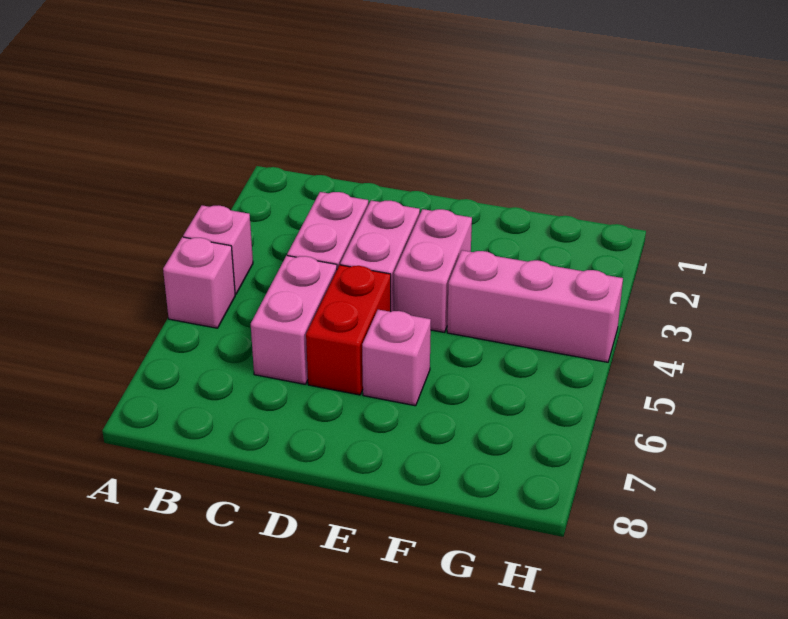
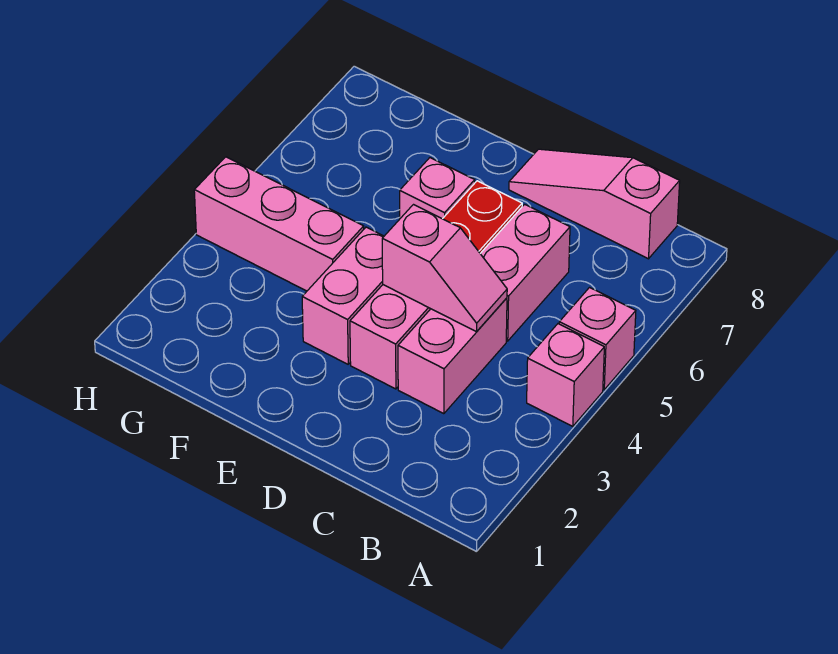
none -> pink 1x3 slope [509,149,680,259]
none -> pink 1x2 slope [382,205,507,332]

